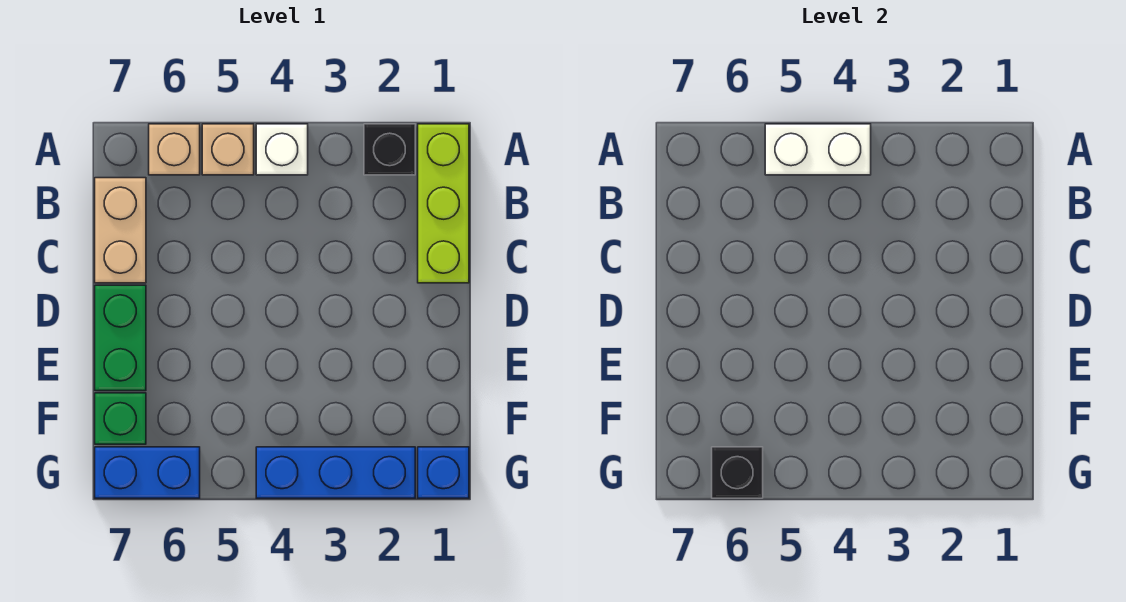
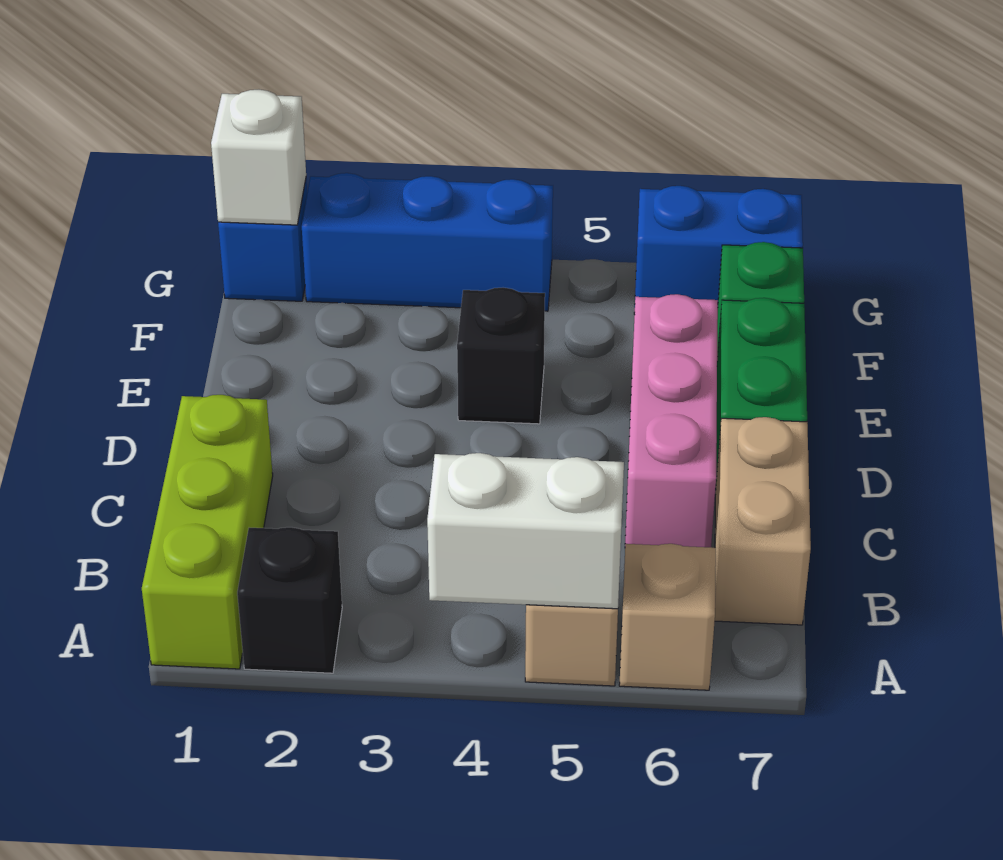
white 1x1 brick [256,124,308,175] -> white 1x1 brick moved to [211,90,306,225]
none -> pink 1x3 brick [625,294,718,547]
black 1x1 brick [712,447,763,498] -> black 1x1 brick moved to [457,288,545,424]

